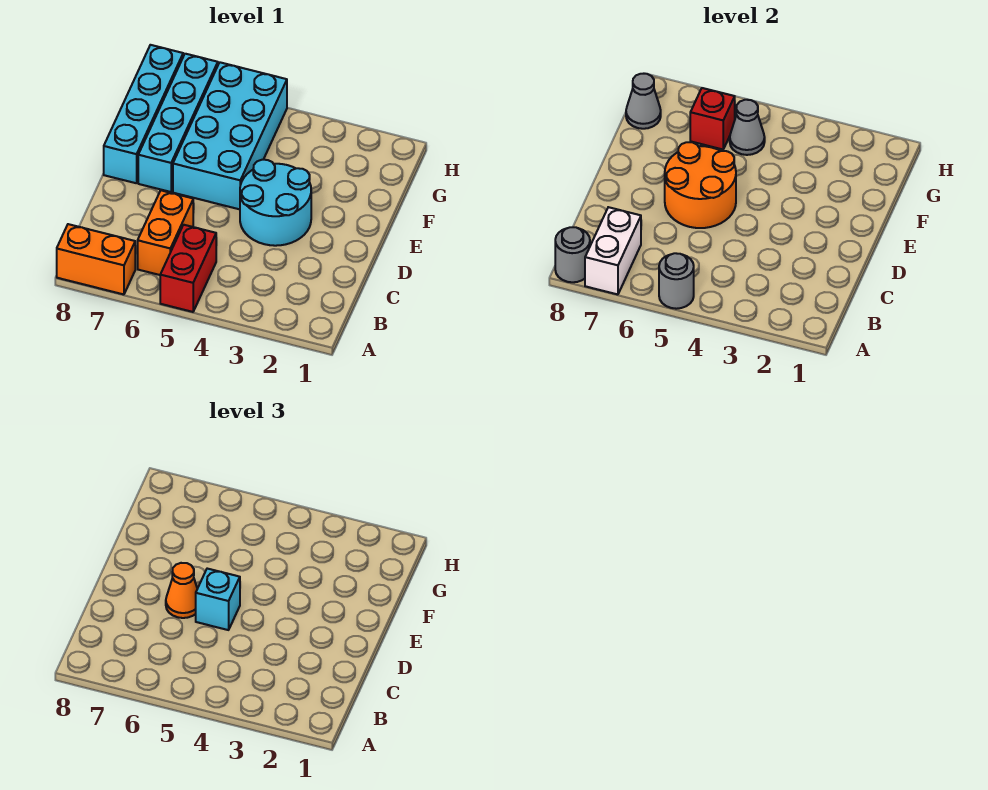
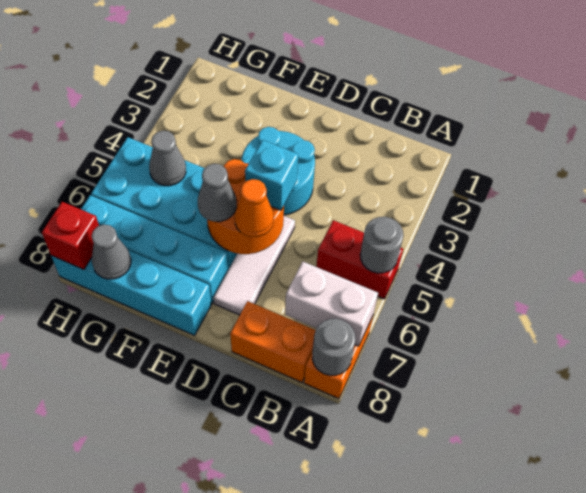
orange 1x2 brick [138,190,193,275] -> orange 1x2 brick moved to [230,301,316,382]
none -> white 1x3 tile [213,216,295,315]
none -> grey 1x1 cone [198,164,237,222]
red 1x1 brick [690,88,735,149] -> red 1x1 brick moved to [42,202,99,270]

